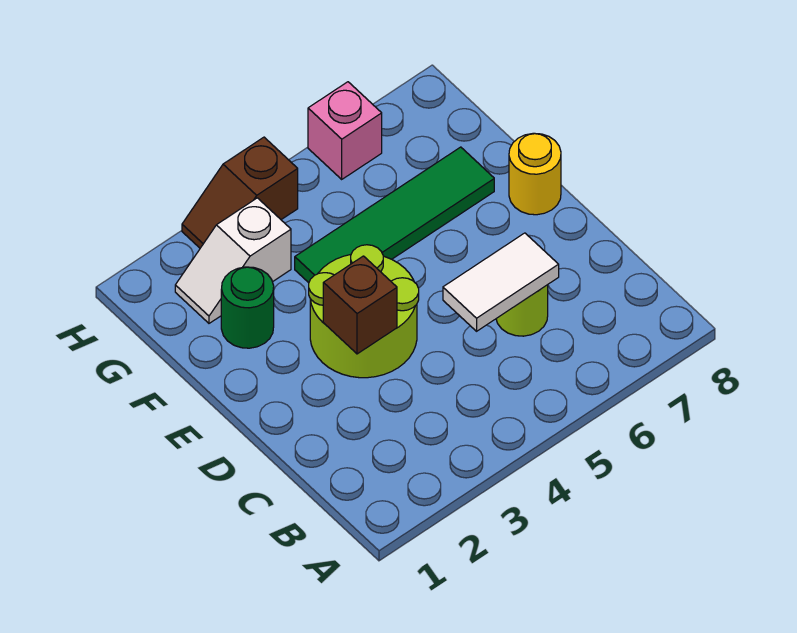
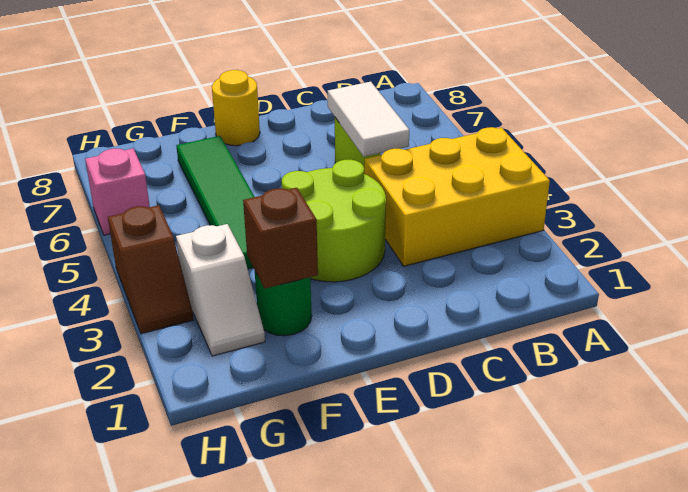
none -> yellow 2x3 brick [364,127,550,266]
brown 1x1 brick [323,256,397,354] -> brown 1x1 brick moved to [243,188,318,288]

